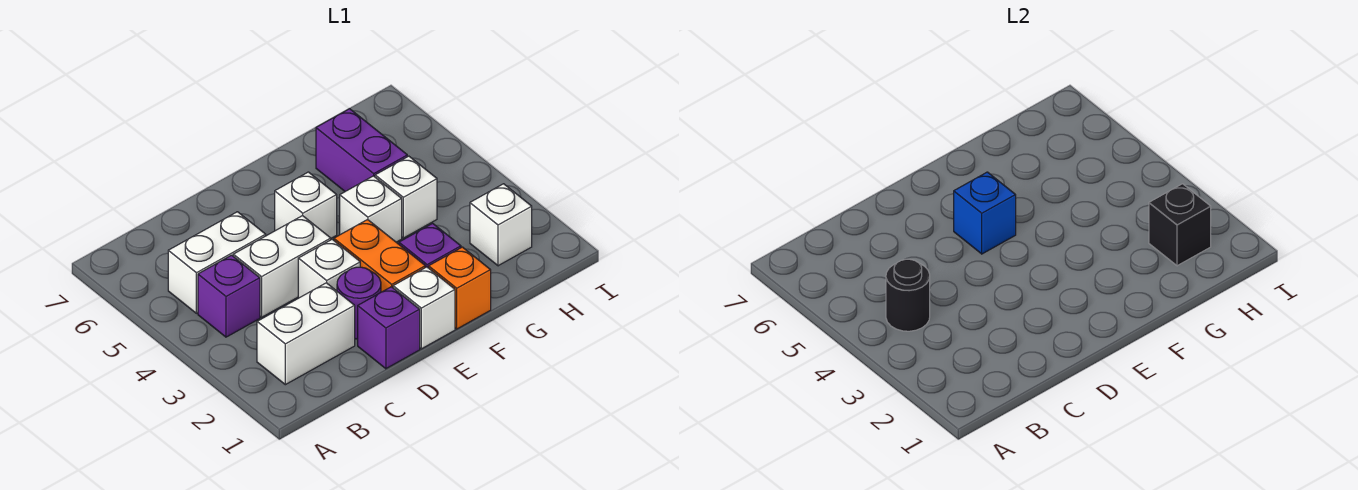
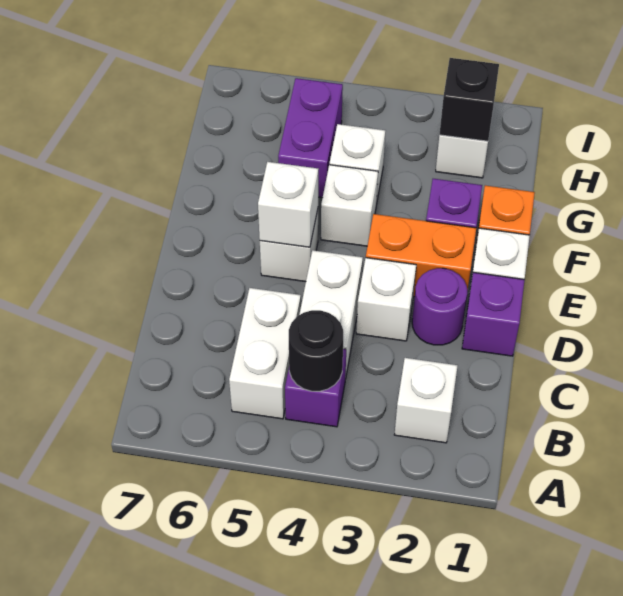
white 1x2 brick [257,283,355,385] -> white 1x1 brick [394,358,458,443]
blue 1x1 brick [954,172,1016,254] -> white 1x1 brick [258,162,318,247]
purple 1x2 brick [316,109,407,191] -> purple 1x2 brick turned to [278,78,343,198]

